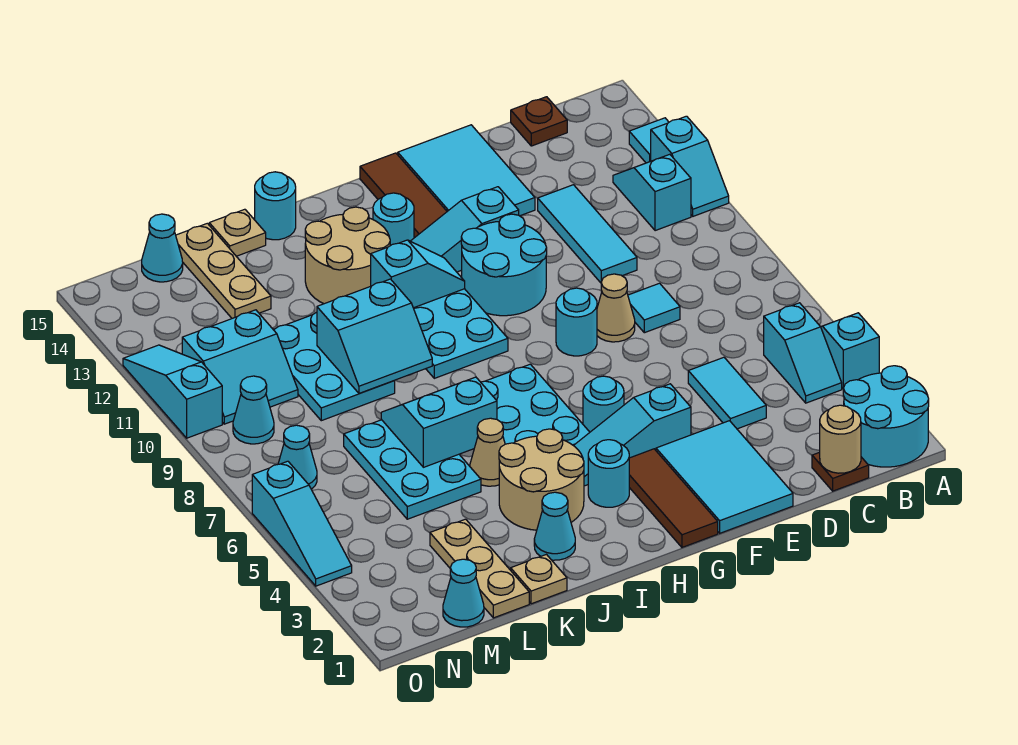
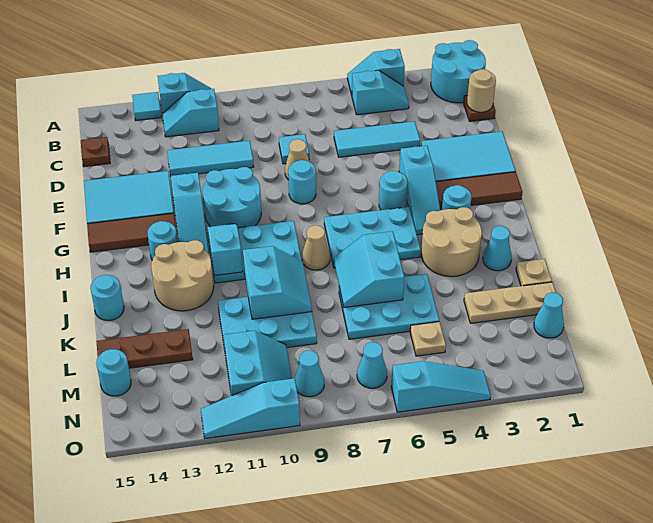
cyan 1x2 tile [688,357,766,429] -> cyan 1x3 tile [334,121,420,157]
tan 1x1 cone [470,418,505,486] -> tan 1x1 cone moved to [302,225,330,270]
tan 1x1 plate [209,209,266,256] -> tan 1x1 plate moved to [410,322,446,356]
tan 1x3 plate [176,223,271,318] -> brown 1x3 plate [96,329,193,368]
cyan 1x1 cone [142,214,183,282] -> cyan 1x1 round brick [96,349,131,396]

